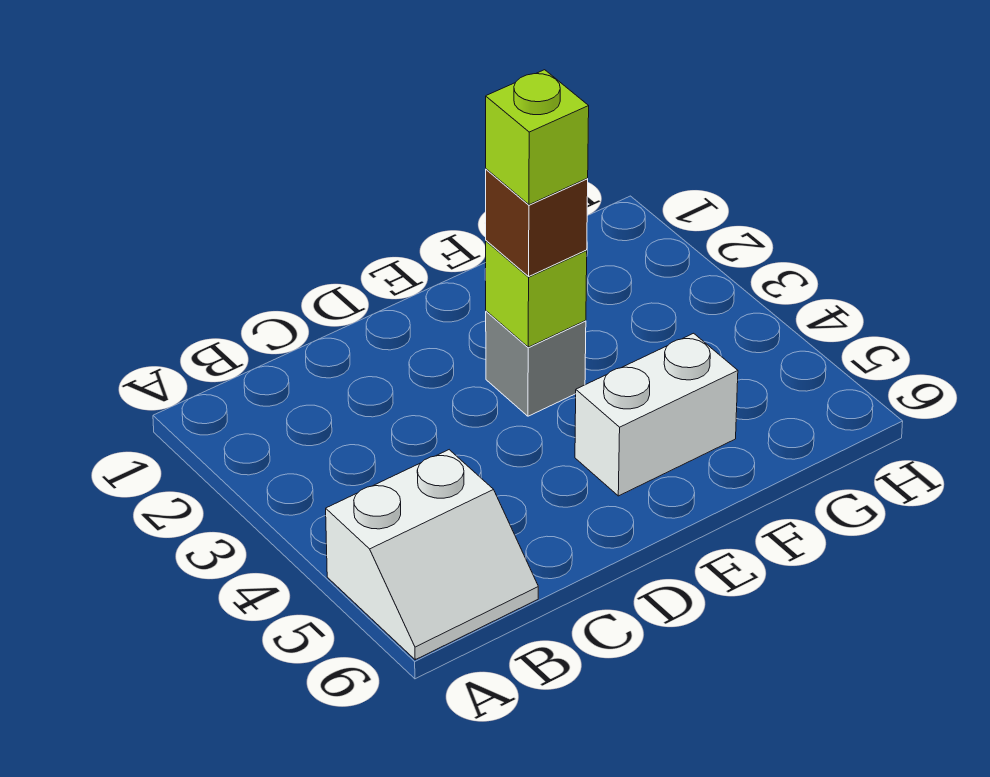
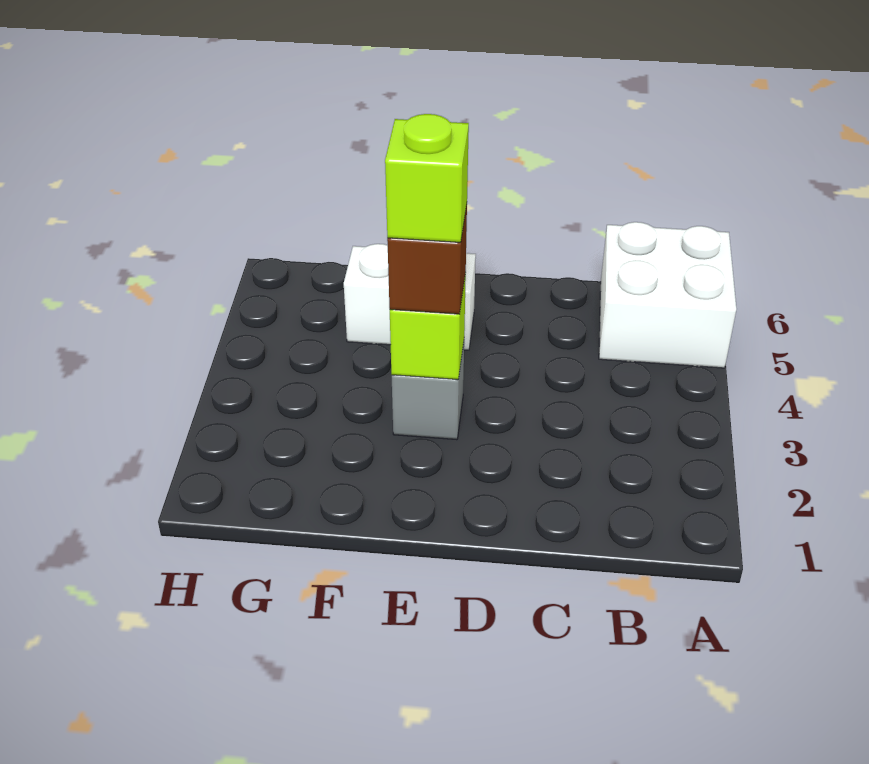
white 2x2 slope [326,450,538,660] -> white 2x2 brick [599,222,736,368]

